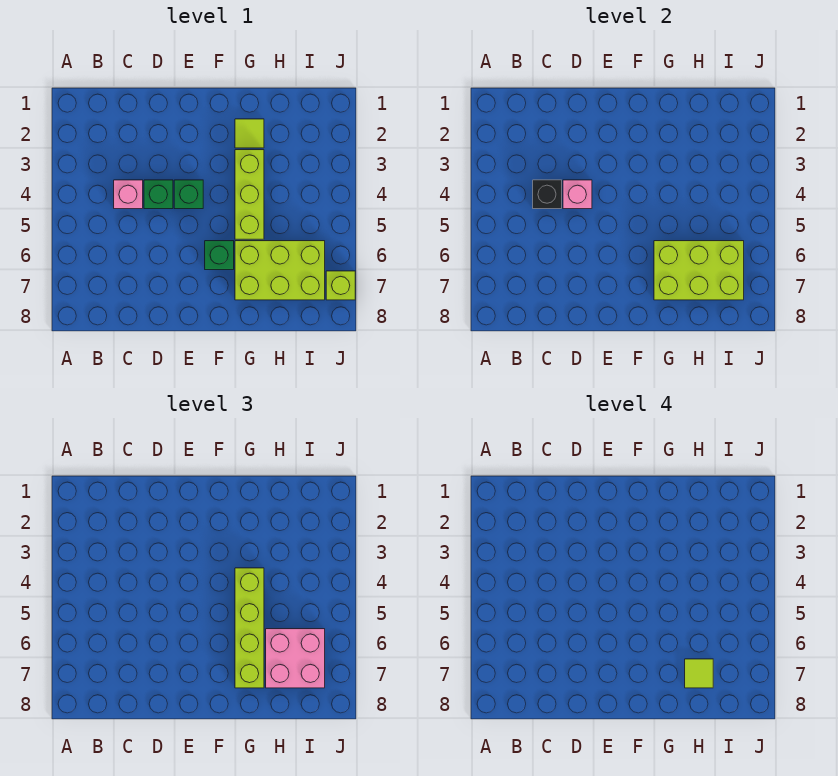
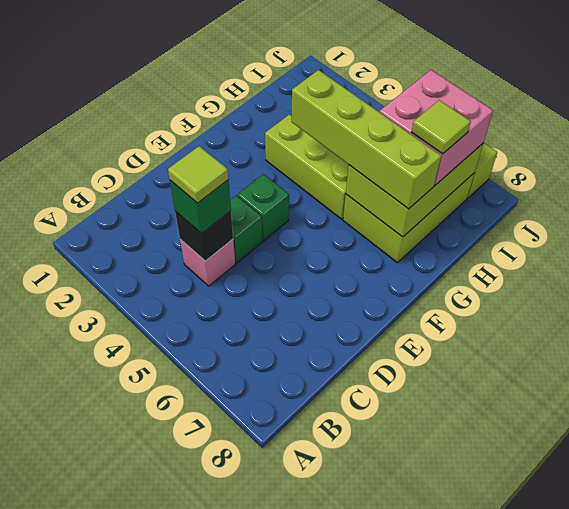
pink 1x1 brick [563,180,592,209] -> none
green 1x1 brick [205,241,234,270] -> green 1x1 brick moved to [170,180,231,234]
lime 1x1 tile [235,119,264,148] -> lime 1x1 tile moved to [168,146,228,203]

